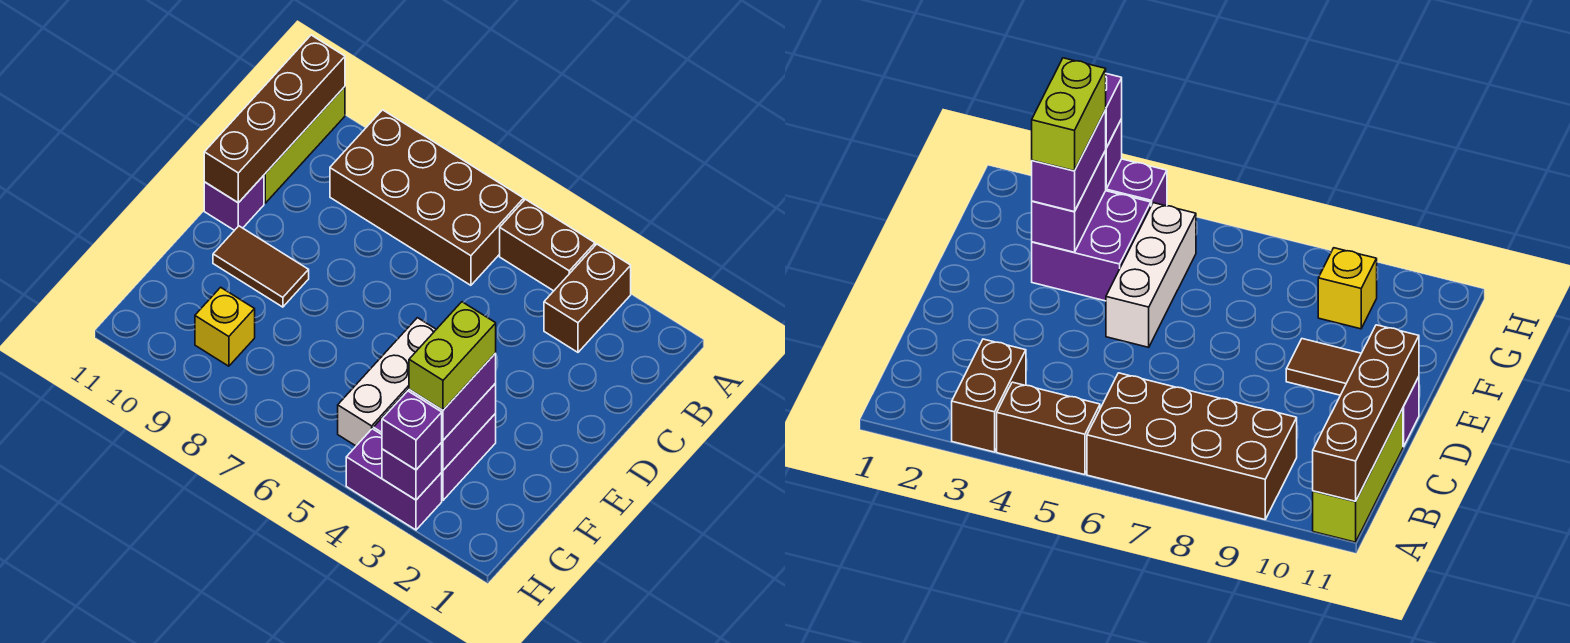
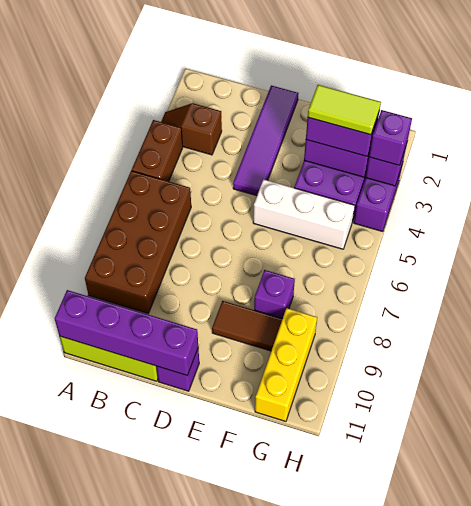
brown 1x2 brick [544,244,631,352] -> brown 1x2 slope [161,103,222,155]
brown 1x4 brick [204,35,345,203] -> purple 1x4 brick [55,290,198,375]
none -> purple 1x4 tile [233,85,298,196]
brown 1x2 tile [213,226,309,307] -> brown 1x2 tile turned to [212,301,282,351]
lime 1x2 brick [409,302,496,410] -> lime 1x2 tile [308,85,381,135]
none -> purple 1x1 brick [254,270,295,319]
yellow 1x1 brick [195,287,255,366] -> yellow 1x3 brick [255,308,317,421]

